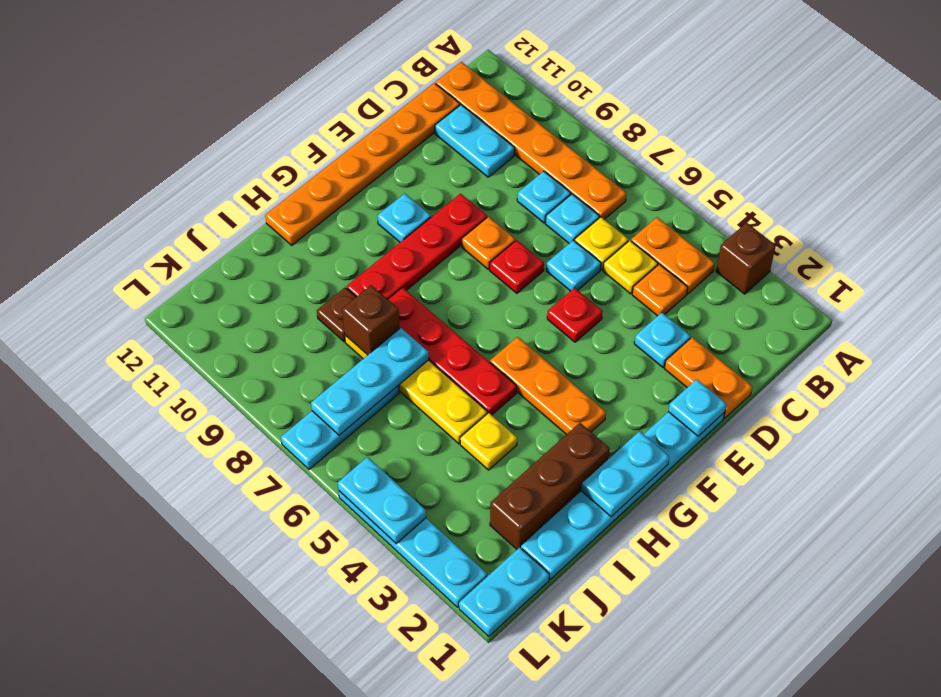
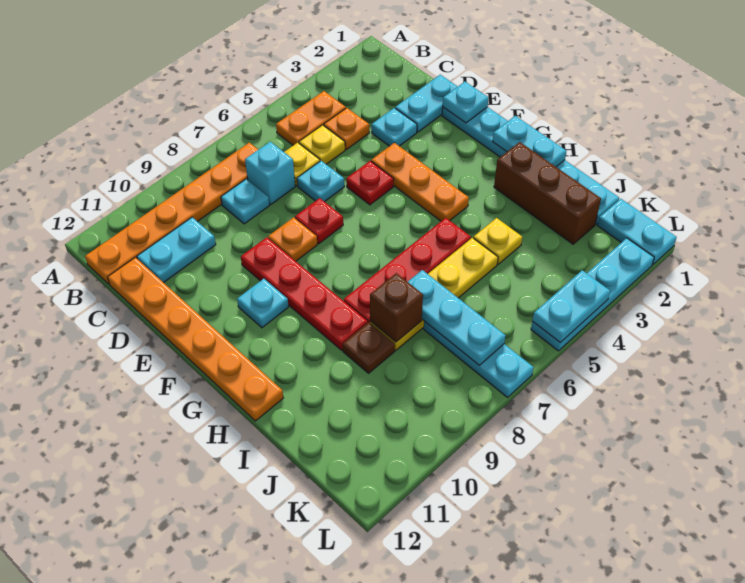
brown 1x1 brick [716,223,776,294] -> none
cyan 1x1 plate [545,194,599,243] -> cyan 1x1 brick [245,142,295,204]
orange 1x2 plate [664,337,752,418] -> cyan 1x2 plate [395,75,458,132]
orange 1x3 plate [490,337,606,435] -> orange 1x3 plate turned to [371,143,469,221]

